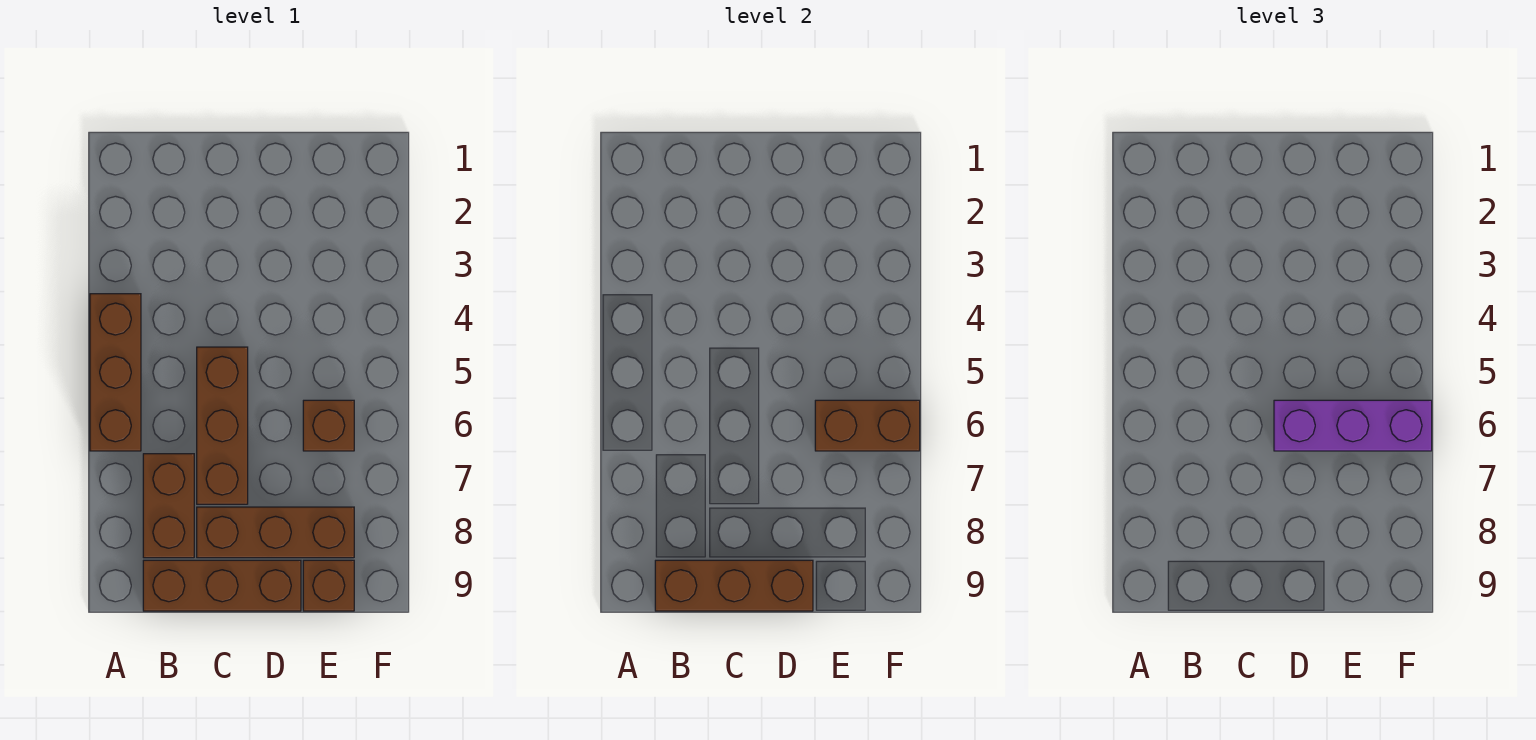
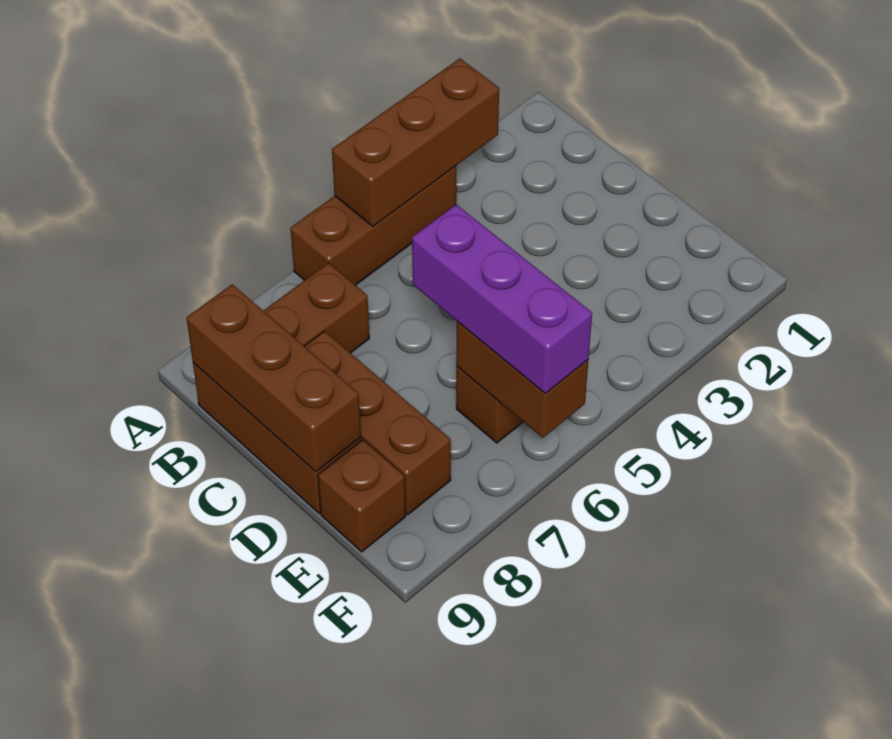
brown 1x3 brick [197,347,248,504] -> brown 1x3 brick moved to [332,58,499,226]

